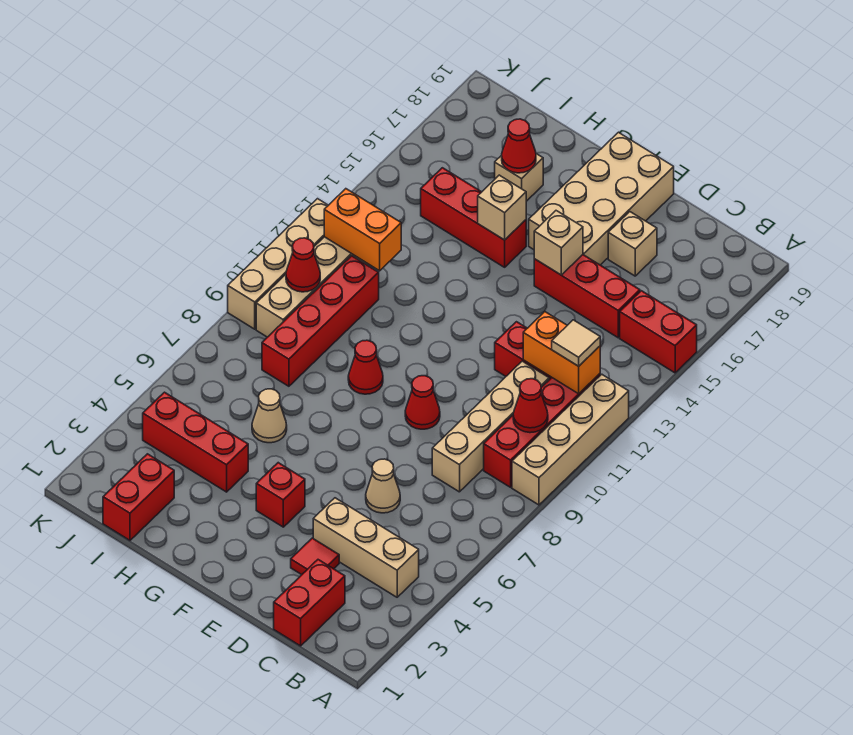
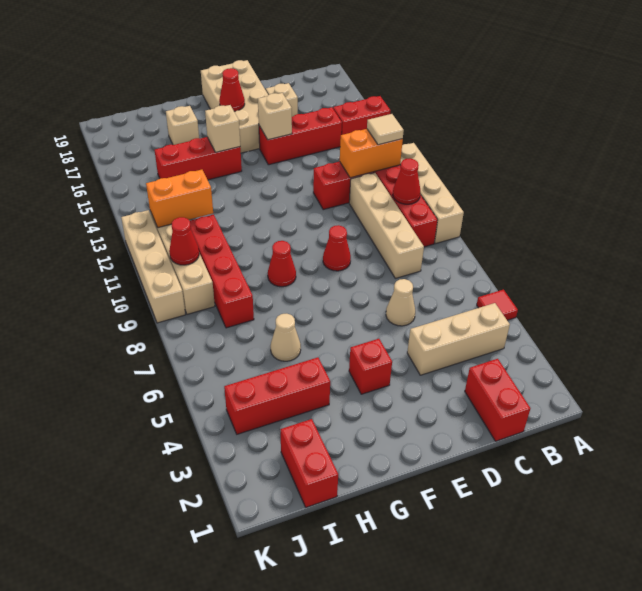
red 1x1 tile [291,538,339,575] -> red 1x1 tile moved to [477,290,518,320]
red 1x1 cone [502,119,536,173] -> red 1x1 cone moved to [219,68,245,111]

